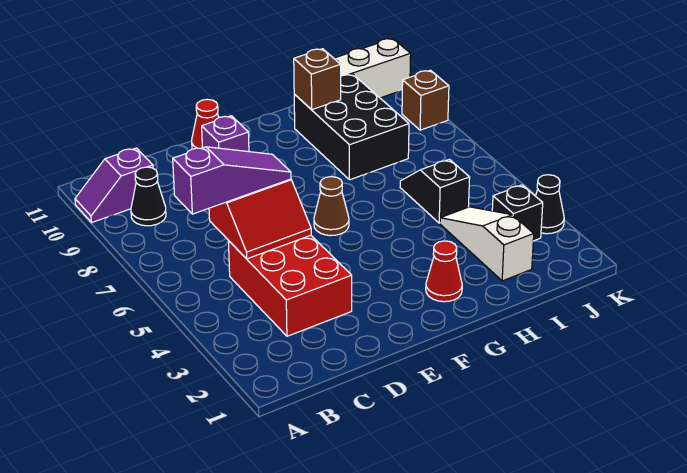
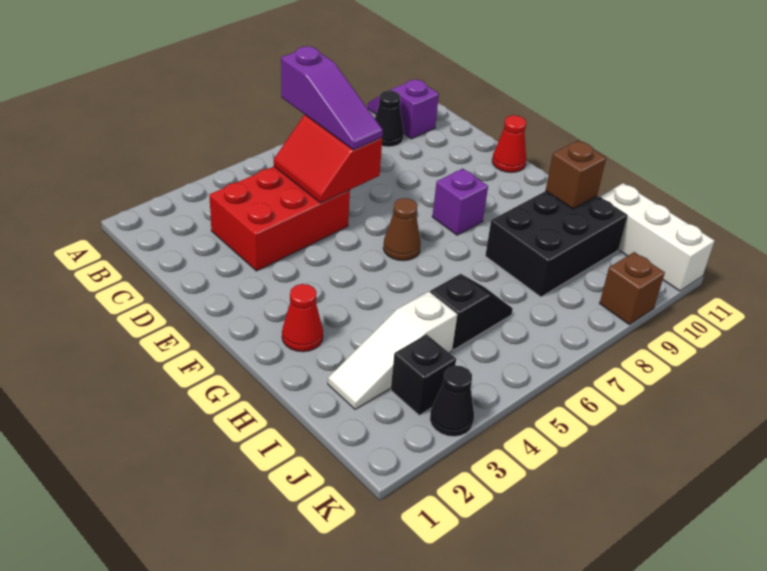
purple 1x1 brick [202,116,249,152] -> purple 1x1 brick moved to [432,169,488,235]
white 1x3 slope [440,207,534,281] -> white 1x3 slope turned to [328,292,457,409]

